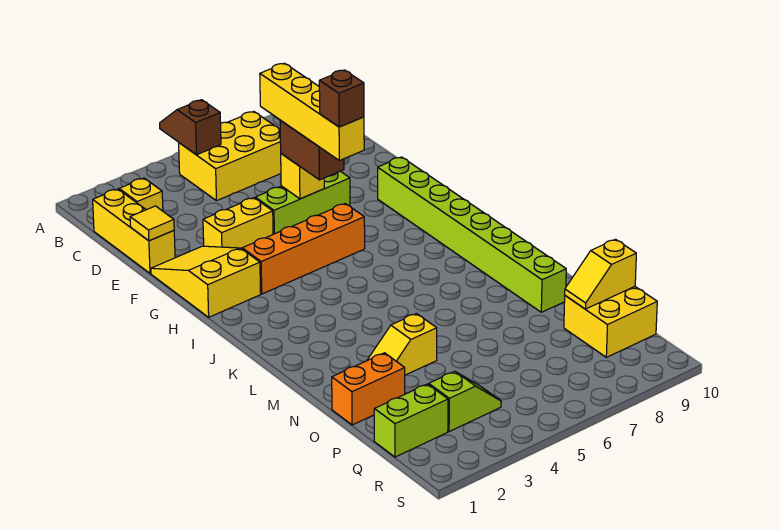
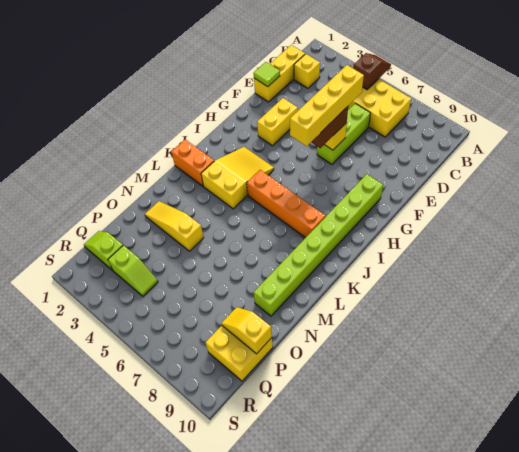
yellow 1x1 tile [130,206,174,241] -> lime 1x1 tile [254,62,280,87]
yellow 2x3 slope [151,246,261,317] -> yellow 2x3 slope moved to [201,147,274,209]
yellow 1x2 brick [203,198,273,249] -> yellow 1x2 brick turned to [257,98,298,146]
lime 1x3 brick [255,171,350,234] -> lime 1x3 brick turned to [317,103,370,164]
orange 1x4 brick [242,204,365,294] -> orange 1x4 brick moved to [247,170,325,238]
brown 1x1 brick [319,70,364,127] -> none
yellow 1x2 slope [367,314,437,375] -> yellow 1x3 slope [145,201,204,251]
orange 1x2 brick [332,353,405,425] -> orange 1x2 brick moved to [171,140,214,186]
lime 1x2 brick [374,384,448,457] -> lime 1x2 slope [84,231,123,271]

